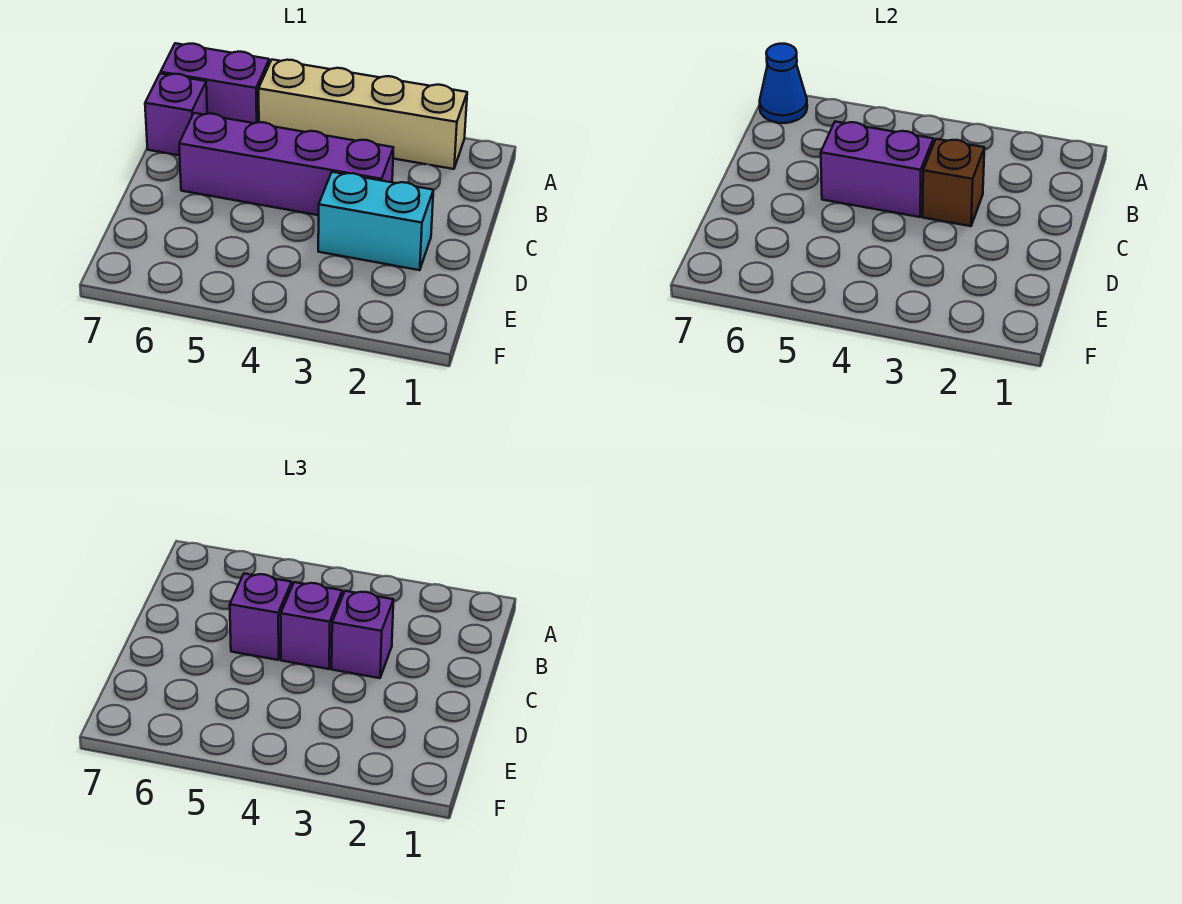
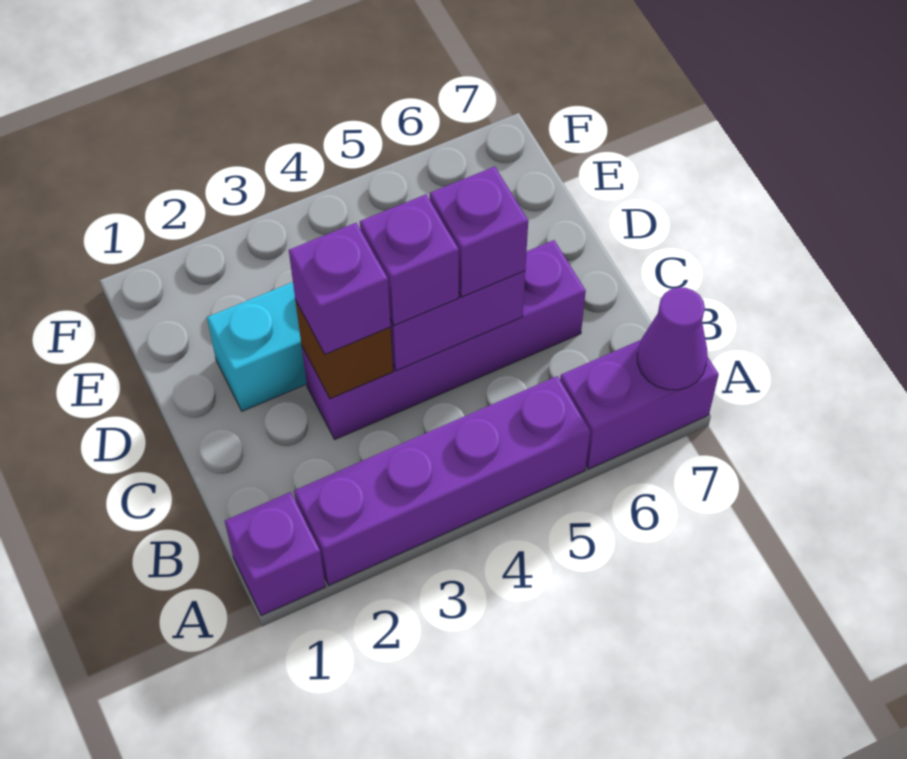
tan 1x4 brick [259,60,467,169] -> purple 1x4 brick [294,376,590,585]
blue 1x1 cone [760,44,807,123] -> purple 1x1 cone [637,287,708,390]
purple 1x1 brick [145,73,207,155] -> purple 1x1 brick moved to [225,492,325,616]

